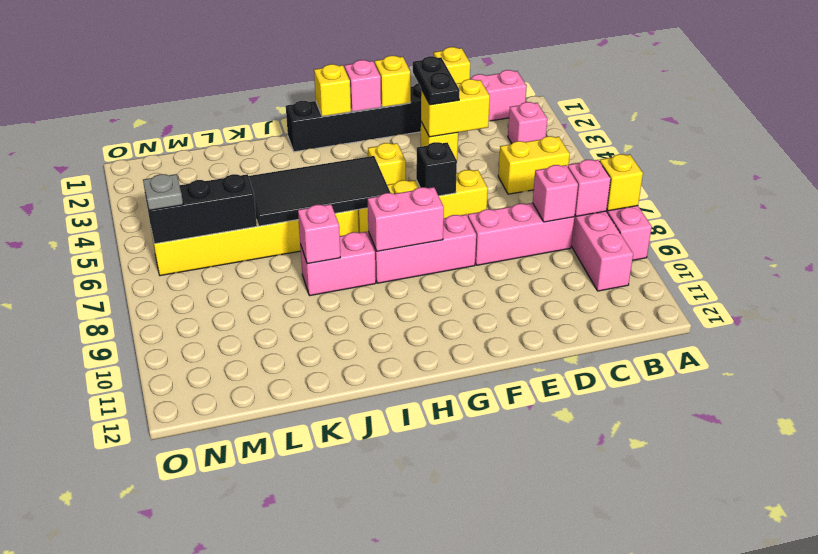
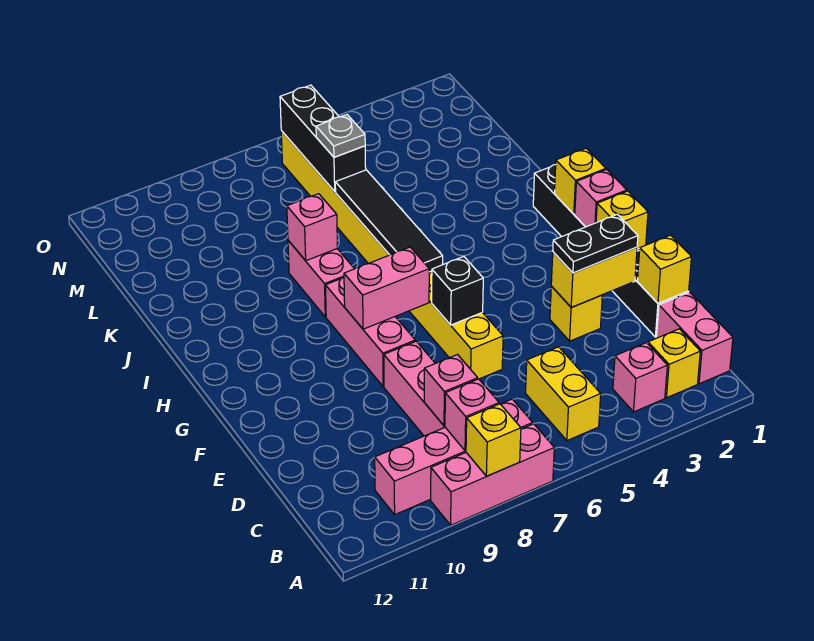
yellow 1x2 brick [421,79,490,137] -> yellow 1x2 brick turned to [551,247,637,307]
yellow 1x1 brick [368,143,406,185] -> yellow 1x1 brick moved to [648,329,700,398]
pink 1x2 brick [368,187,444,251] -> pink 1x2 brick turned to [344,247,429,329]
black 2x4 tile [249,156,390,226] -> black 1x4 tile [335,170,443,272]
grey 1x1 plate [143,174,183,210] -> grey 1x1 plate moved to [316,115,365,157]

